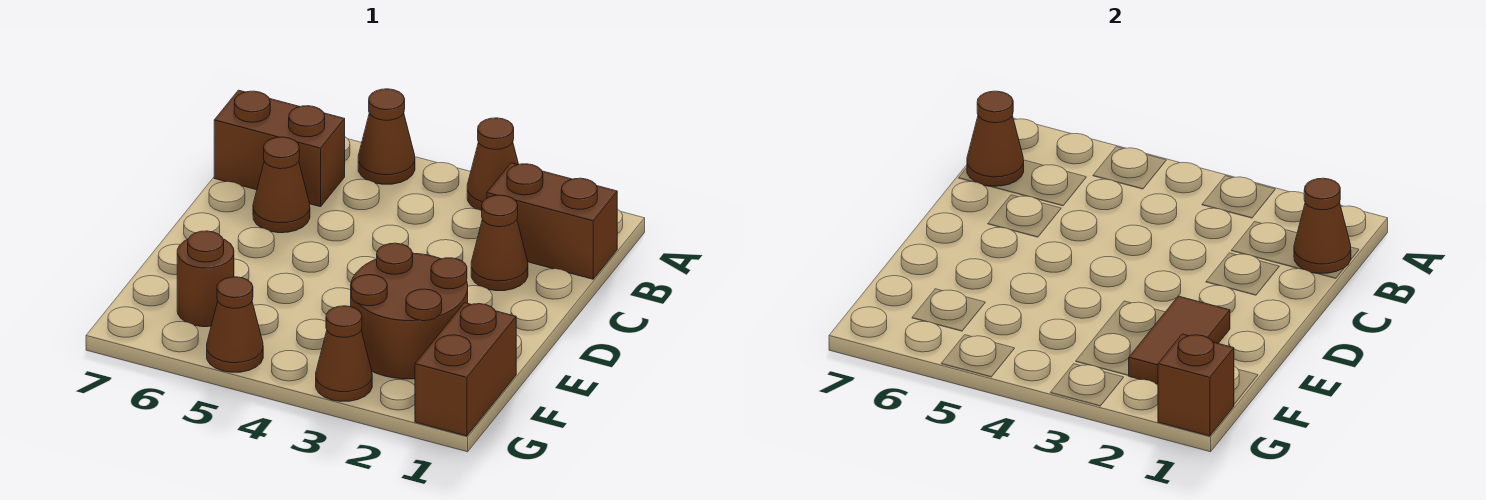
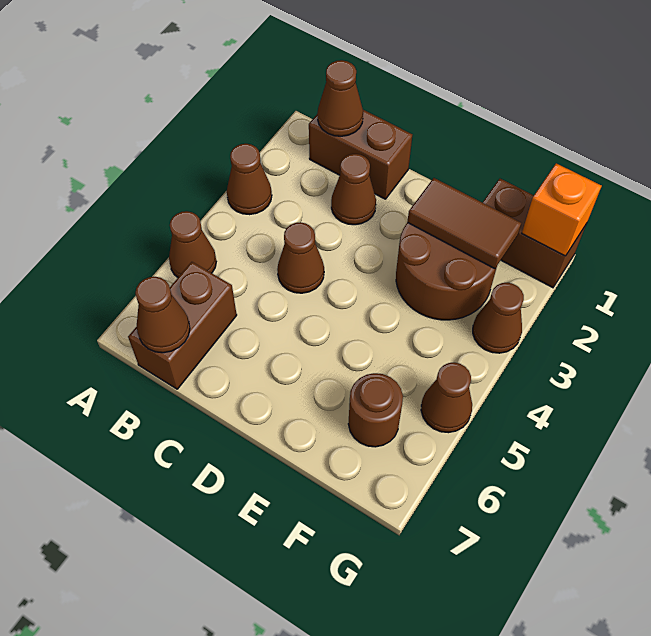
brown 1x2 brick [487,163,617,279] -> brown 1x2 brick turned to [309,110,412,199]
brown 1x1 cone [253,137,310,233] -> brown 1x1 cone moved to [277,222,324,293]
brown 1x1 brick [1158,334,1234,436] -> orange 1x1 brick [522,163,602,256]

